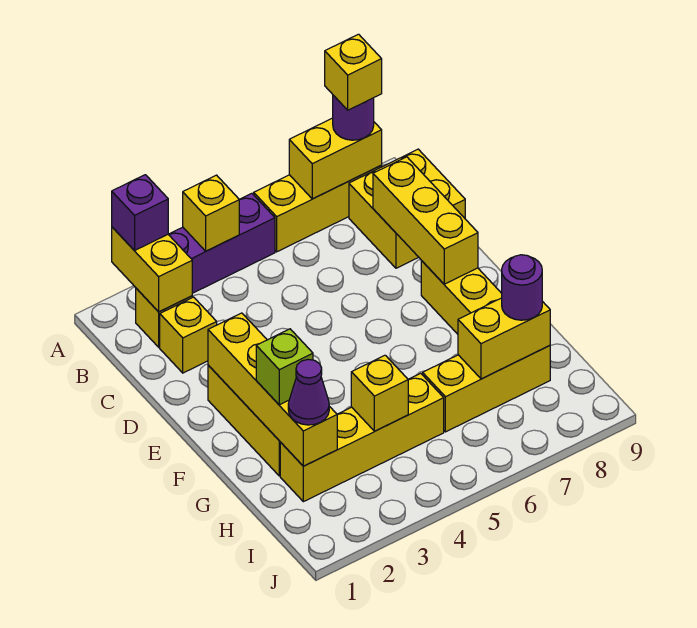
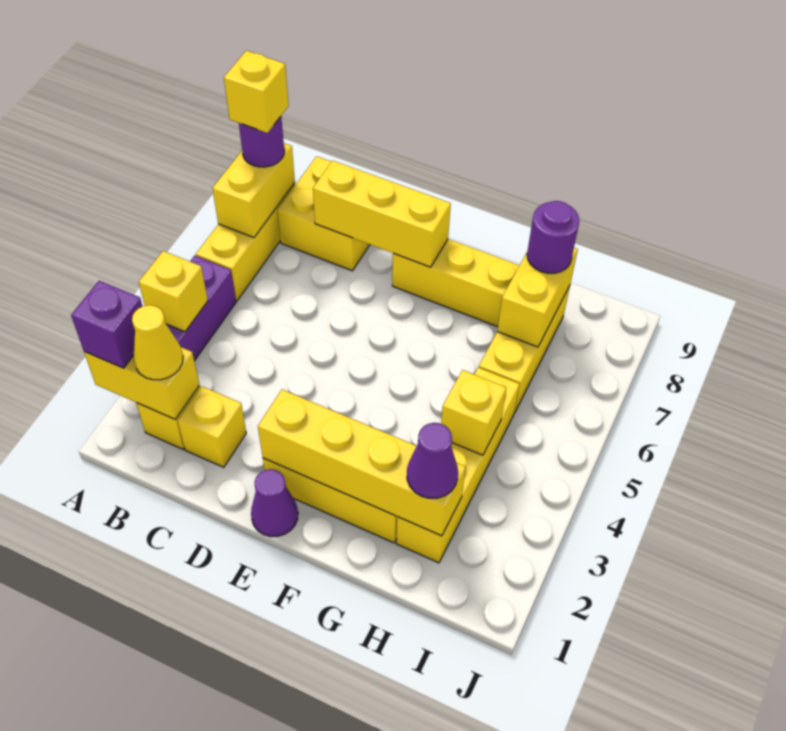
none -> yellow 1x1 cone [132,305,183,380]
none -> purple 1x1 cone [251,469,298,537]
lime 1x1 brick [256,329,313,405] -> none

